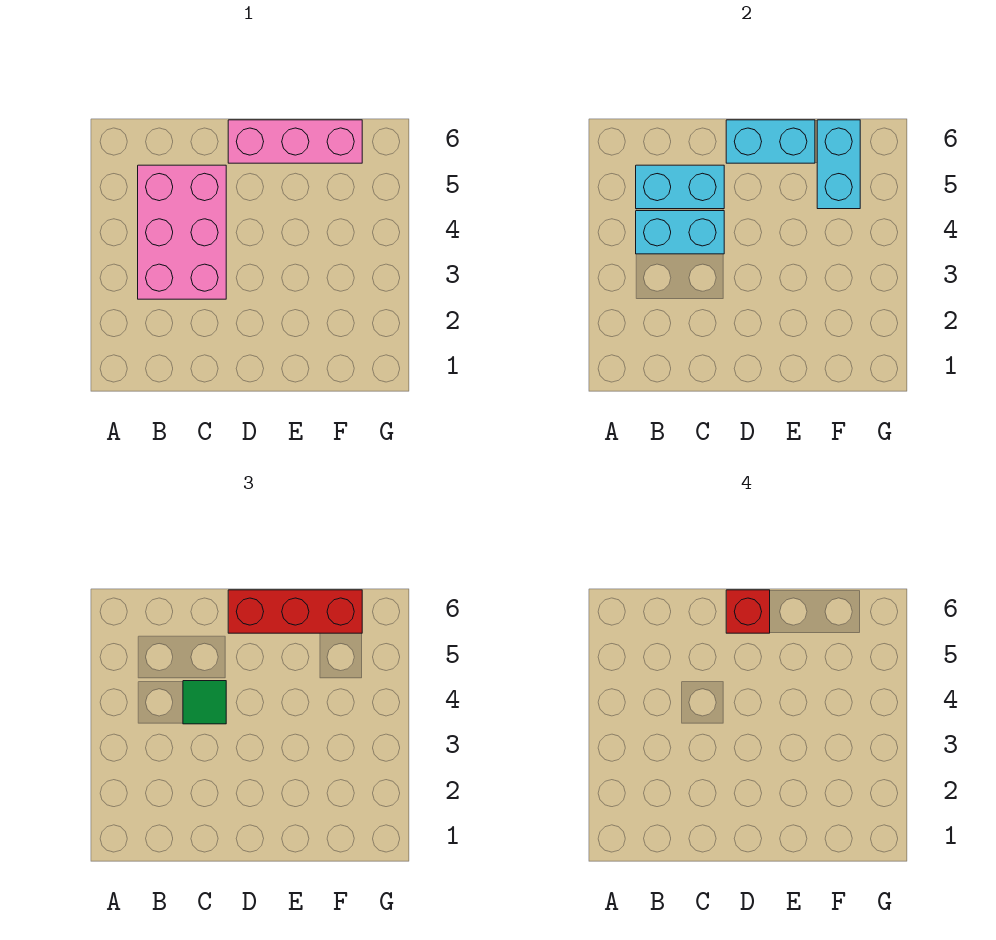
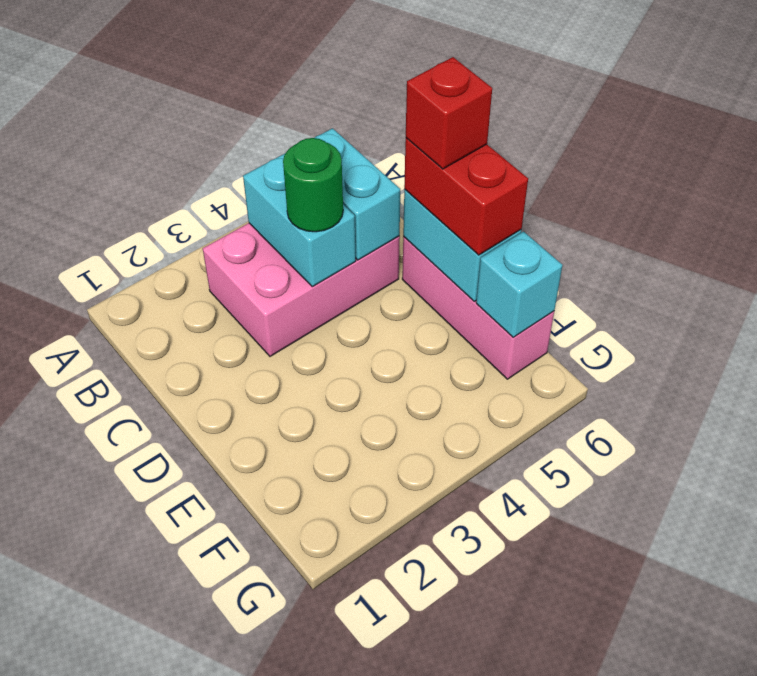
green 1x1 tile [183,681,226,724] -> green 1x1 round brick [283,138,343,232]
red 1x3 brick [228,590,362,633] -> red 1x2 brick [404,138,528,255]
cyan 1x2 brick [817,120,860,209] -> cyan 1x1 brick [476,231,562,337]

